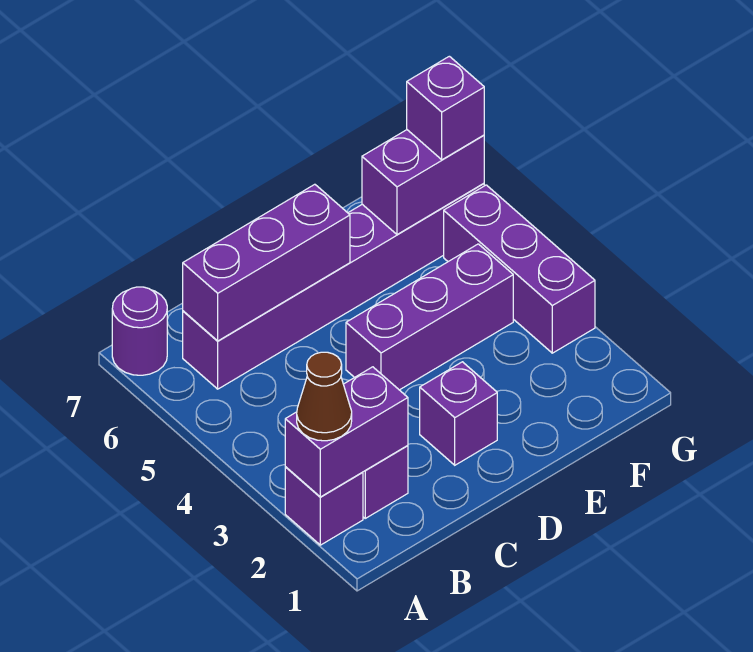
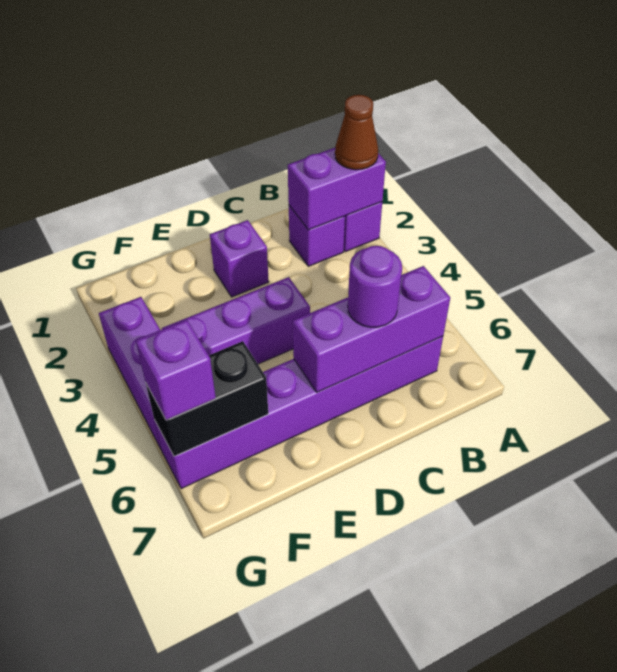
purple 1x1 round brick [112,287,167,375] -> purple 1x1 round brick moved to [348,246,402,327]
purple 1x2 brick [362,130,484,234] -> black 1x2 brick [146,341,268,456]

